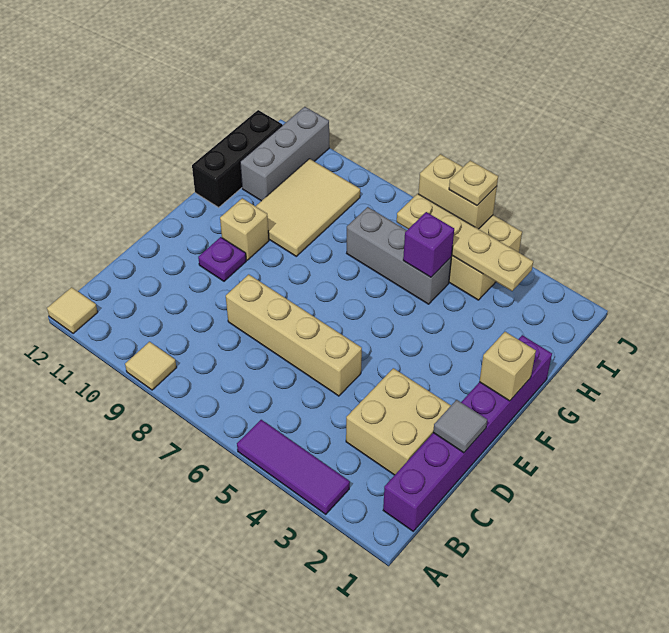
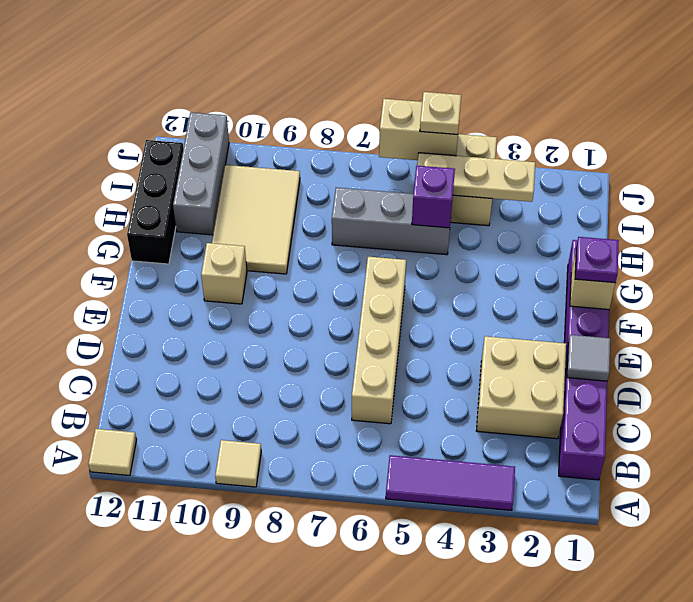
tan 1x4 brick [226,274,362,396] -> tan 1x4 brick turned to [352,257,406,424]
purple 1x1 plate [198,237,246,281] -> purple 1x1 plate moved to [575,237,619,283]
tan 1x4 plate [397,194,533,291] -> tan 1x3 plate [417,153,535,202]

